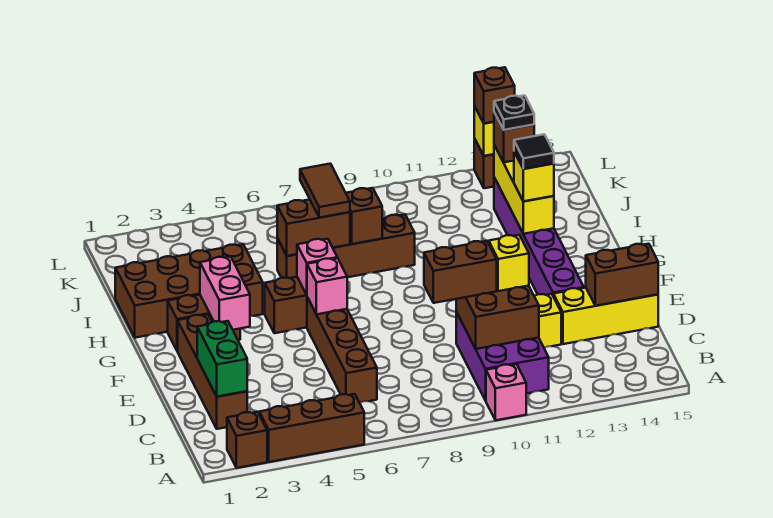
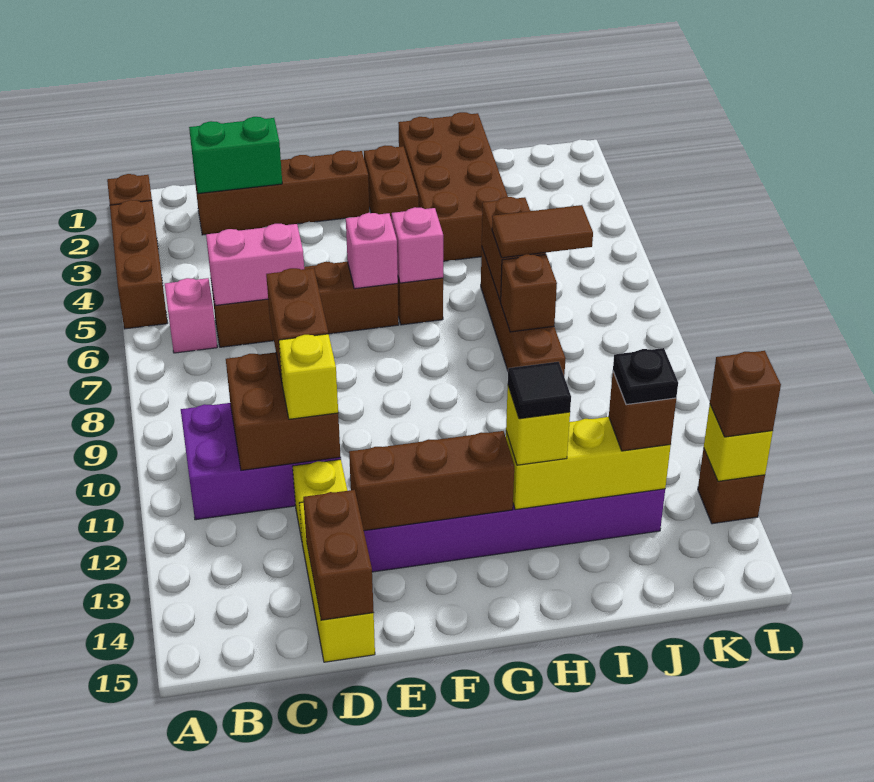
pink 1x1 brick [486,364,526,420] -> pink 1x1 brick moved to [165,278,217,353]
none -> brown 1x3 brick [349,431,514,531]
pink 1x2 brick [200,257,250,330] -> pink 1x2 brick moved to [206,224,304,305]

